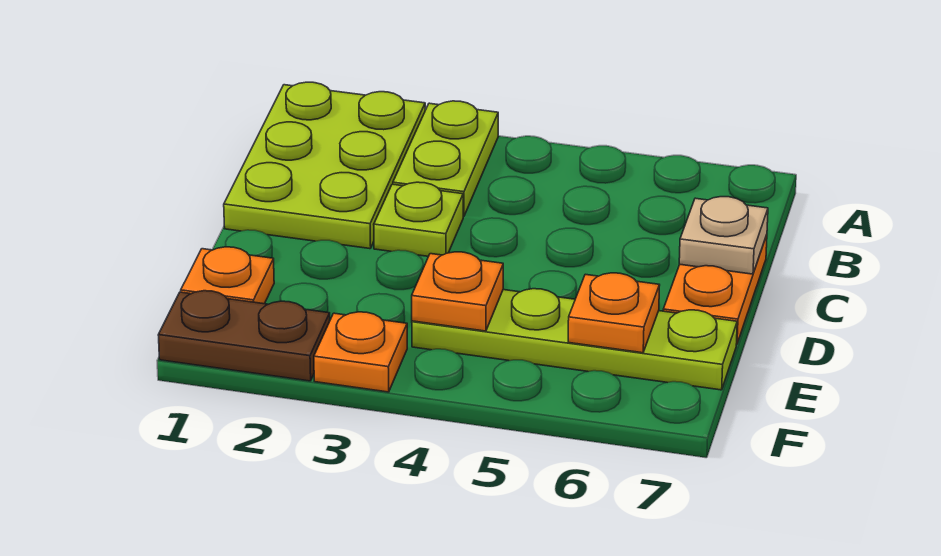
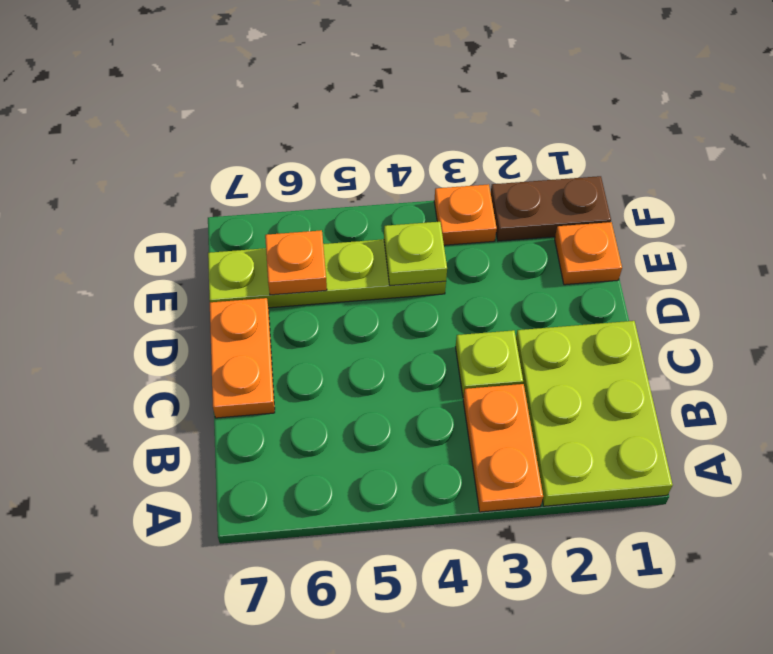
lime 1x2 plate [393,101,498,216] -> orange 1x2 plate [463,384,543,512]
tan 1x1 plate [679,197,768,274] -> none
orange 1x1 plate [412,252,503,331] -> lime 1x1 plate [384,222,447,286]

